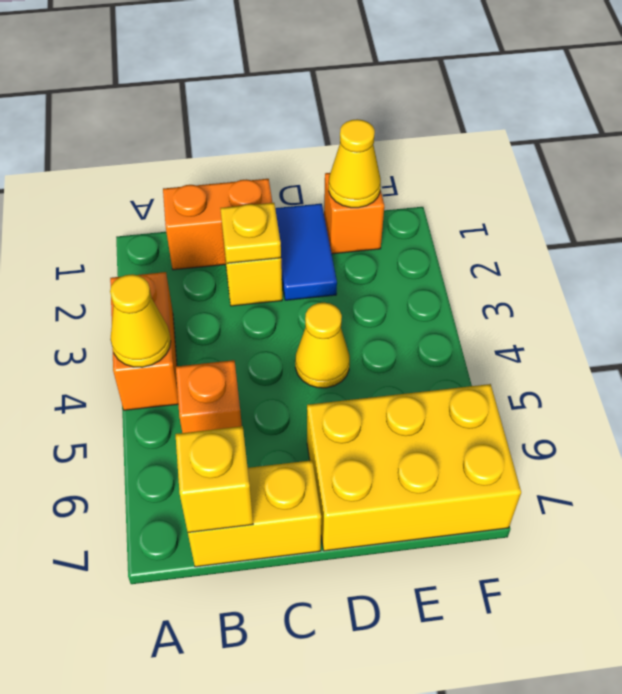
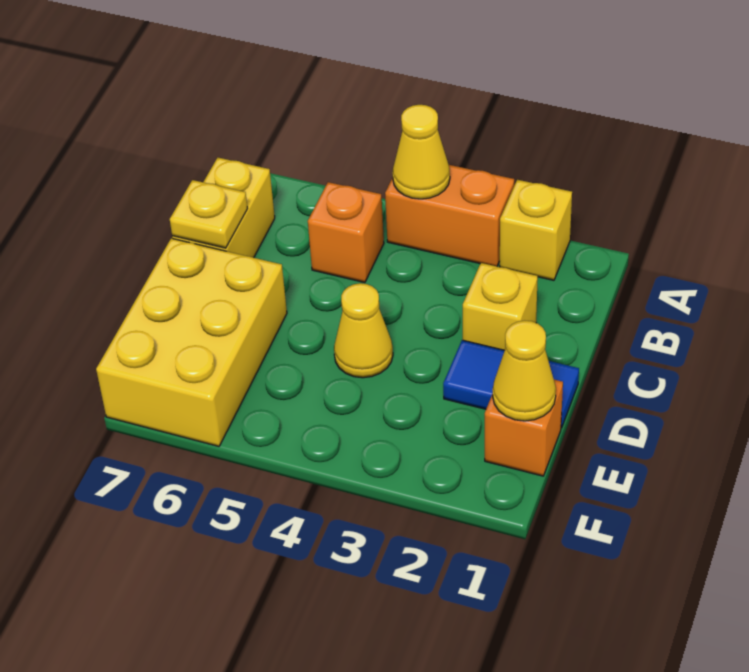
orange 1x2 brick [163,179,272,270] -> none
yellow 1x1 brick [175,426,253,532] -> yellow 1x1 brick moved to [500,180,572,280]
yellow 1x1 plate [220,203,281,263] -> yellow 1x1 plate moved to [170,180,248,248]

